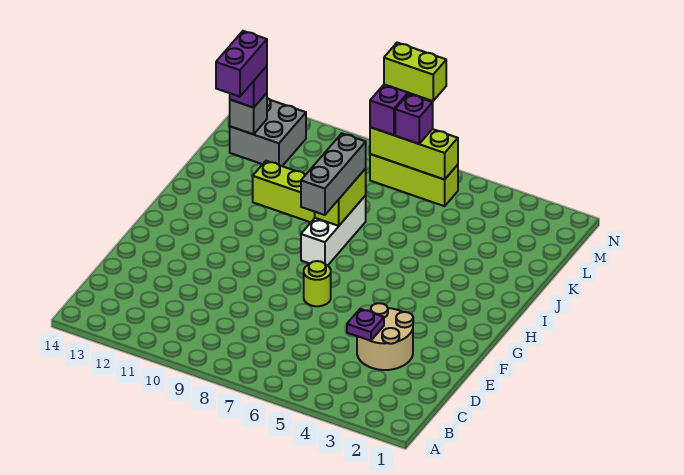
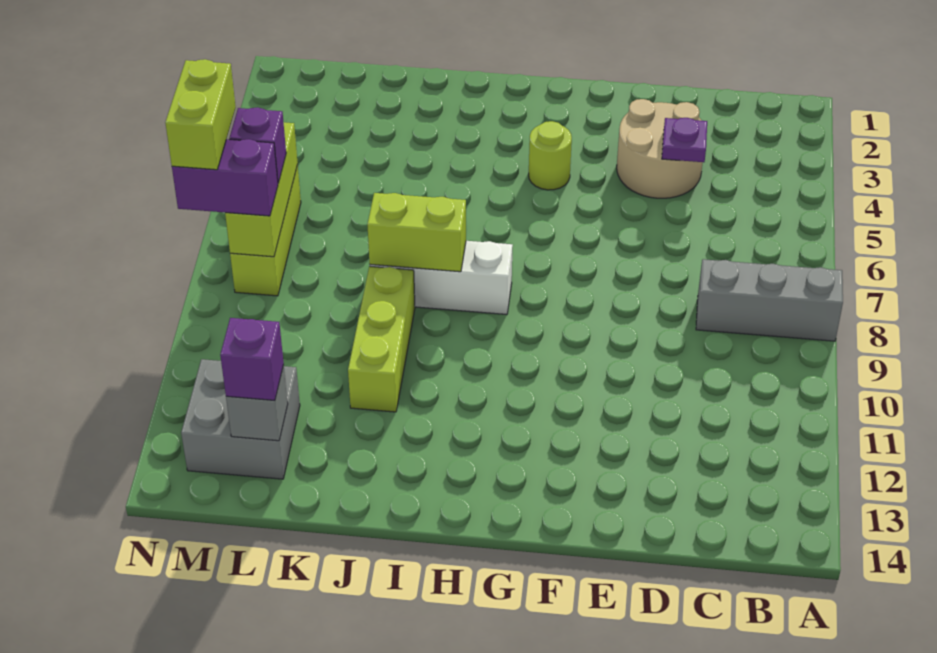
lime 1x1 round brick [304,261,331,306] -> lime 1x1 round brick moved to [529,121,572,190]
grey 1x3 brick [301,133,366,215] -> grey 1x3 brick moved to [696,259,843,341]
purple 1x2 brick [216,31,267,97] -> none

